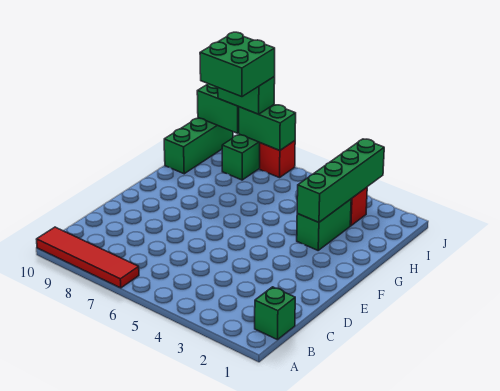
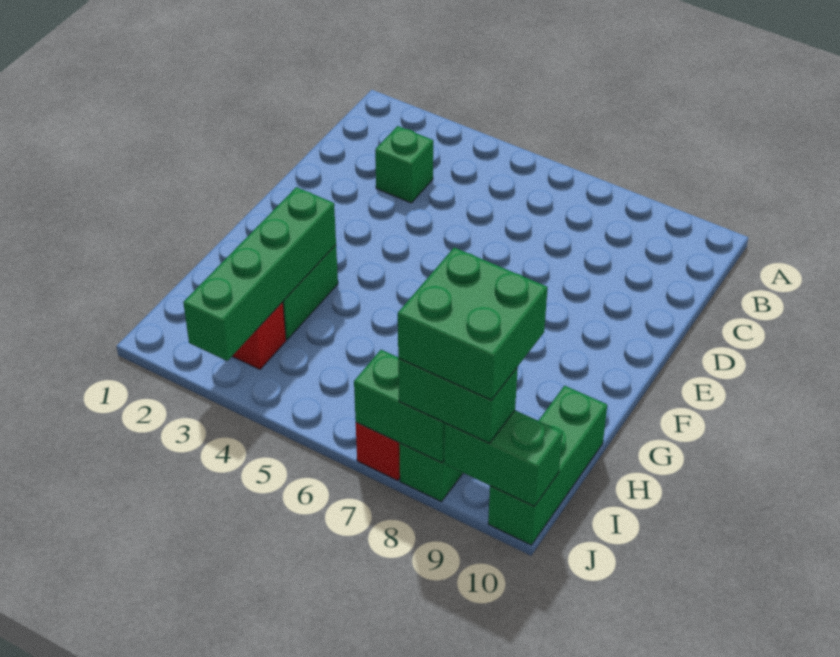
red 1x4 tile [37,227,139,288] -> none
green 1x1 brick [255,287,295,340] -> green 1x1 brick moved to [375,126,433,203]

